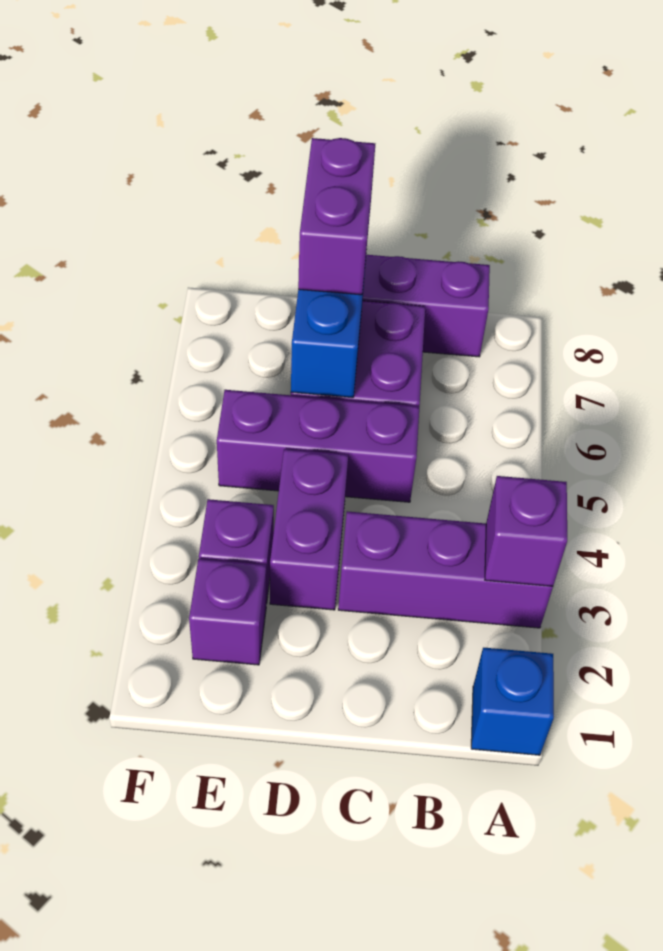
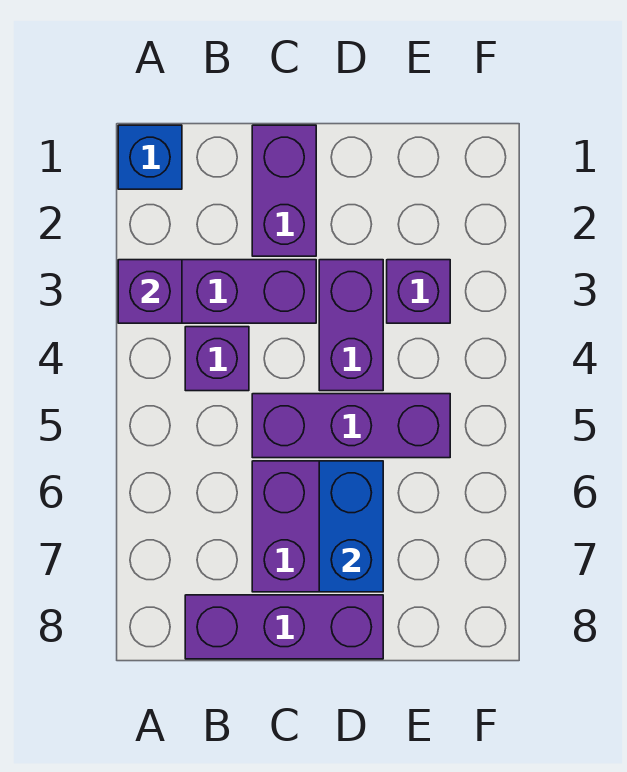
purple 1x2 brick [298,138,375,295] -> purple 1x2 brick moved to [252,125,316,256]
purple 1x1 brick [189,559,266,665] -> purple 1x1 brick moved to [185,327,249,391]

